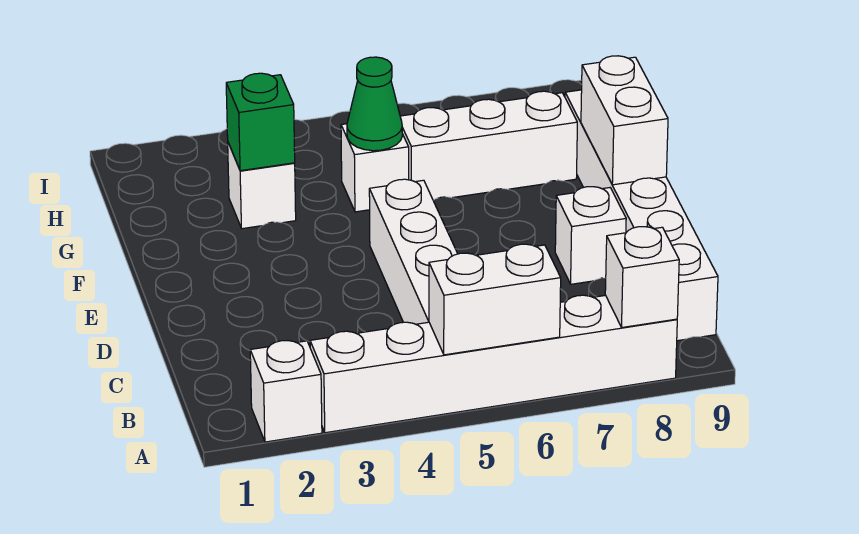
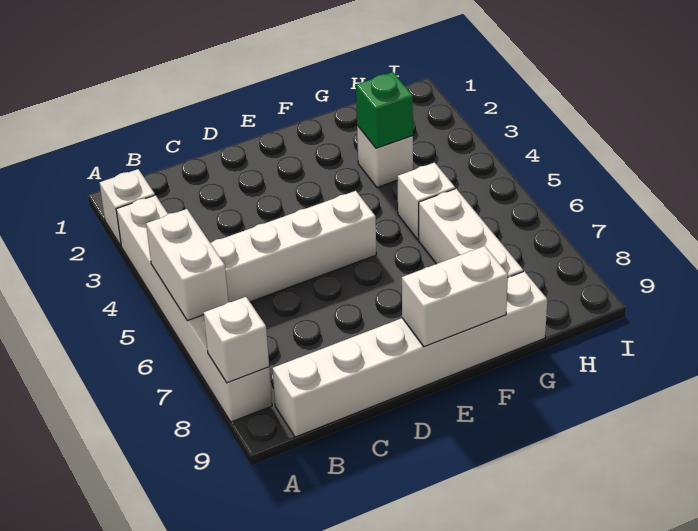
white 1x1 brick [555,187,626,284] -> none
green 1x1 cone [347,57,402,151] -> none

